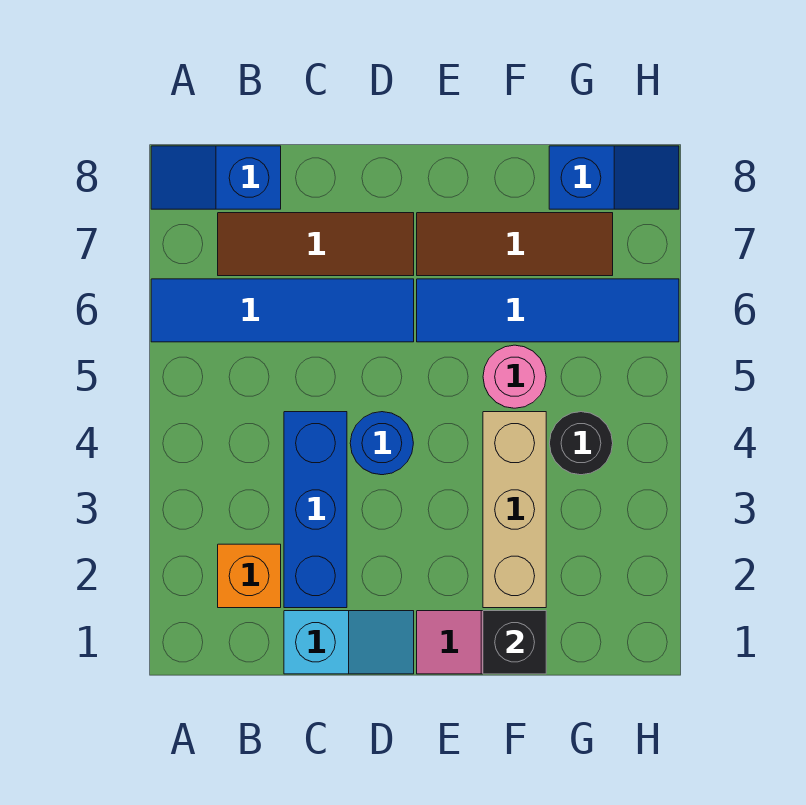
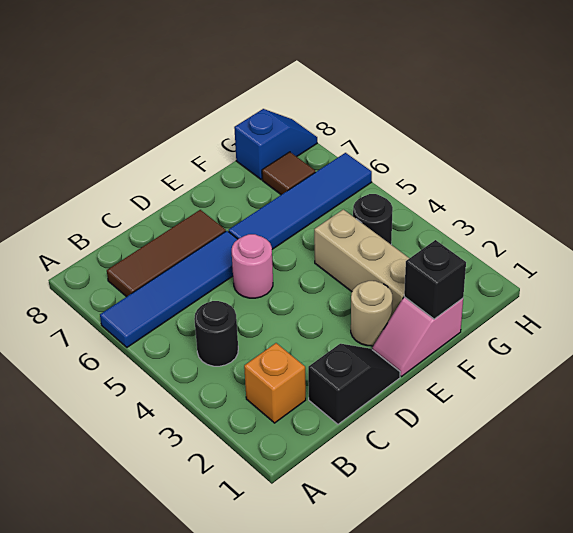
blue 1x2 slope [151,146,281,209] -> none
none -> black 1x1 round brick [194,301,238,366]
cyan 1x2 slope [284,611,414,674] -> black 1x2 slope [308,344,400,424]
blue 1x3 brick [284,412,347,608] -> none
blue 1x1 round brick [350,412,413,475] -> none
none -> tan 1x1 round brick [351,281,392,346]
brown 1x3 tile [417,213,613,276] -> brown 1x1 tile [262,152,315,195]
pink 1x1 round brick [483,345,546,408] -> pink 1x1 round brick moved to [232,234,273,298]

